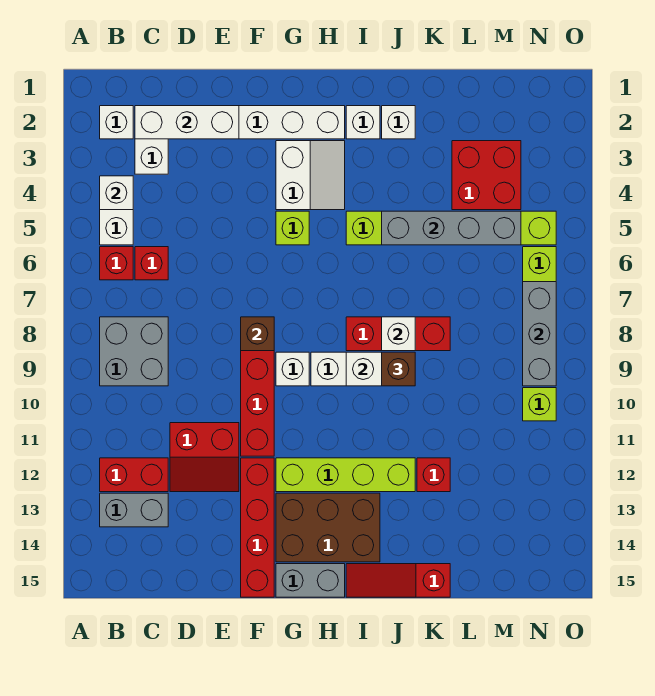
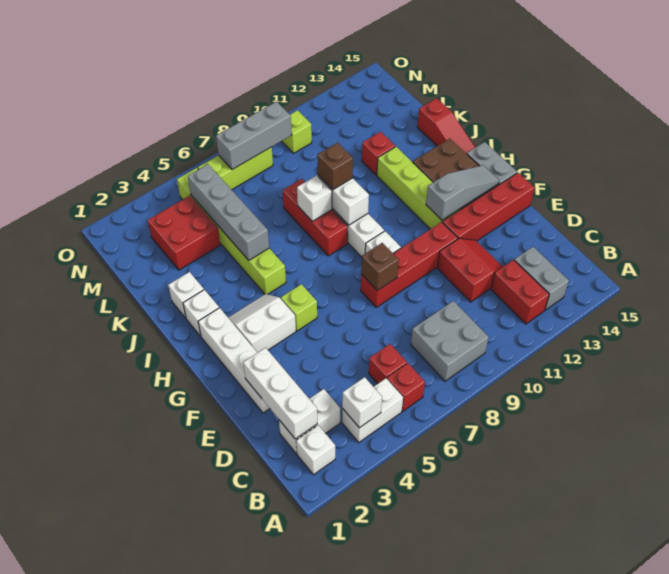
none -> grey 1x3 slope [426,165,499,220]

